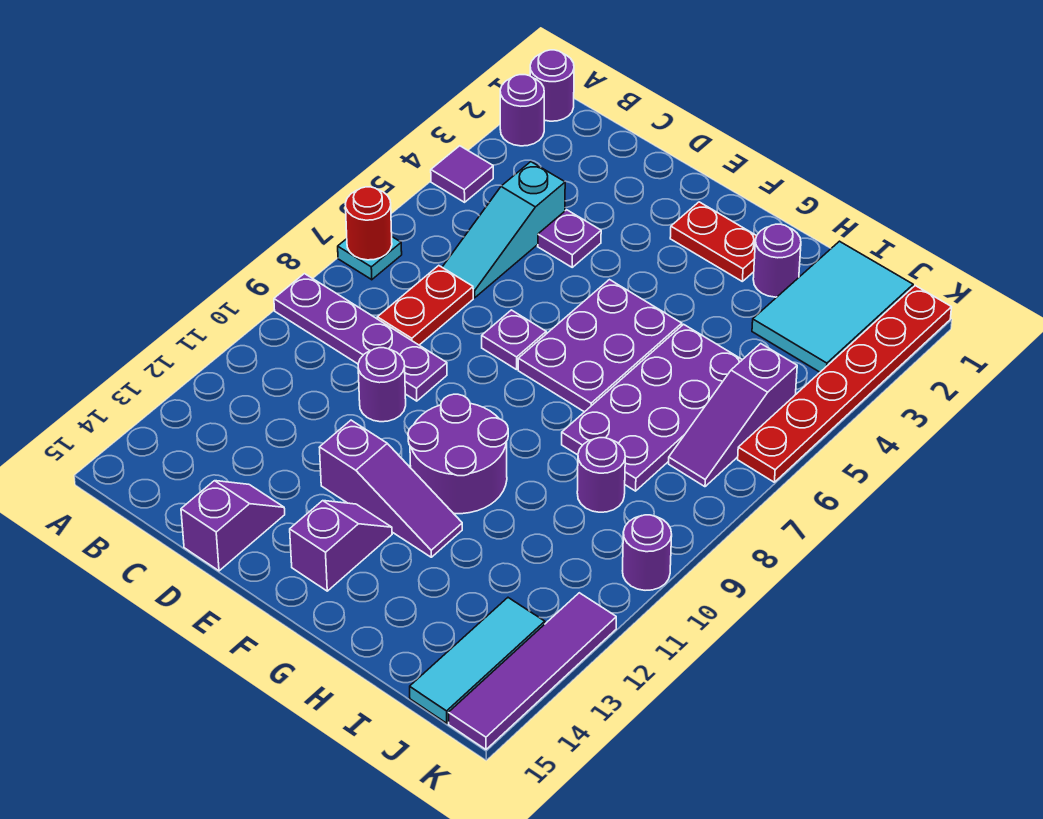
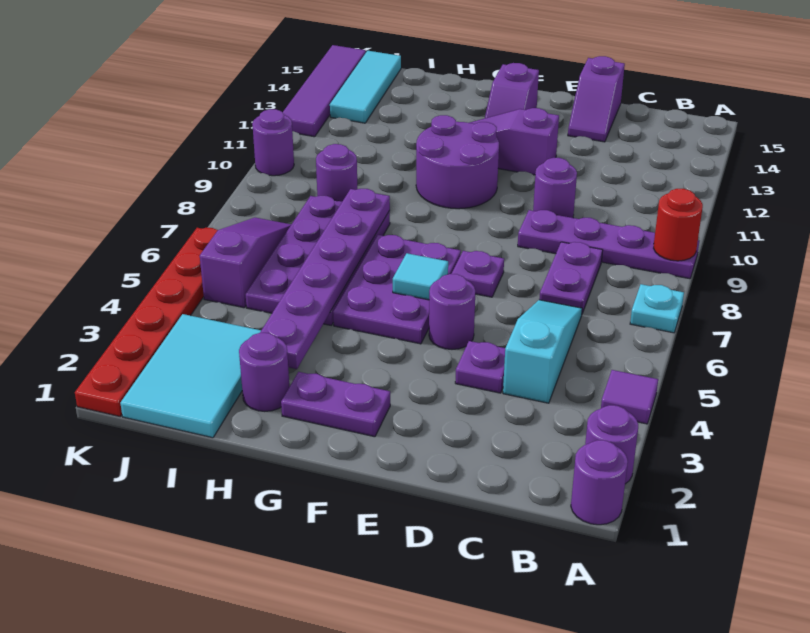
red 1x1 round brick [345,187,392,260] -> red 1x1 round brick moved to [654,189,703,261]
red 1x2 plate [377,266,473,345] -> purple 1x2 plate [539,242,603,314]
none -> purple 1x1 round brick [429,274,475,349]
red 1x2 plate [670,202,757,281] -> purple 1x2 plate [281,372,390,437]
none -> cyan 1x1 tile [393,253,448,300]
none -> purple 1x6 plate [260,189,390,369]

